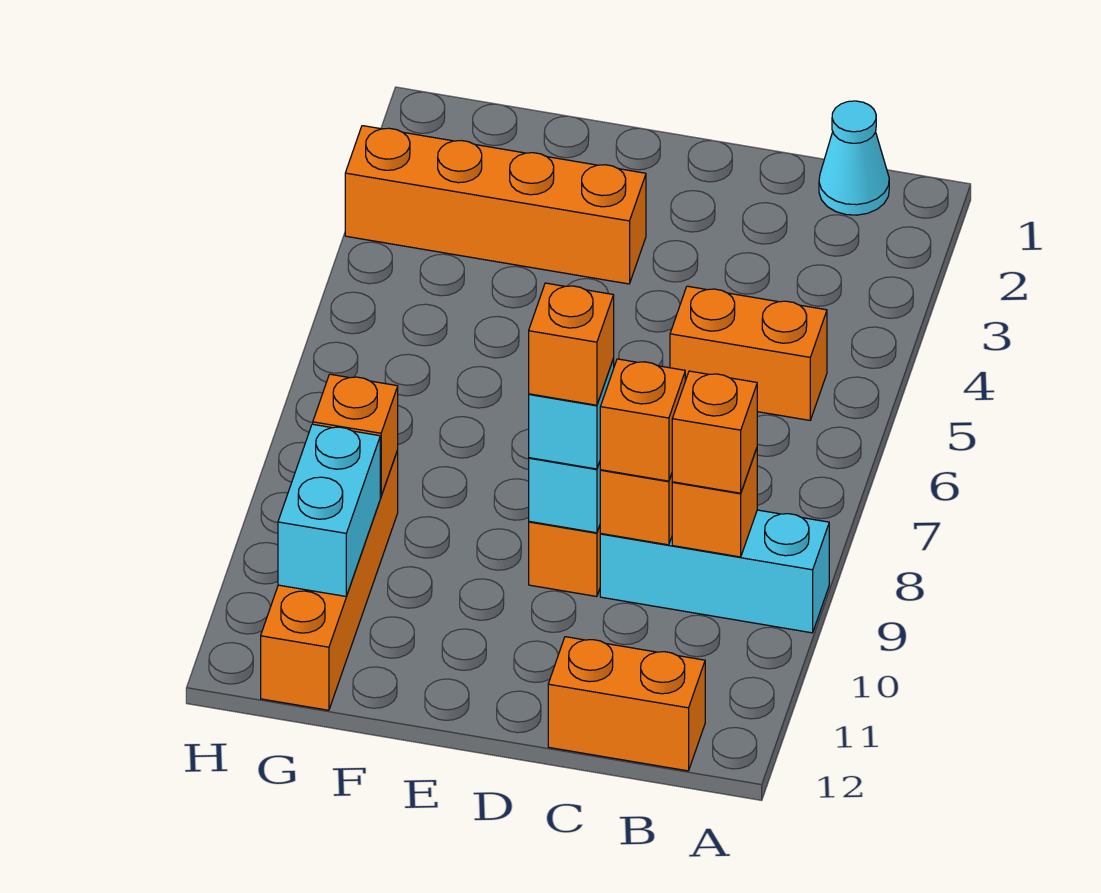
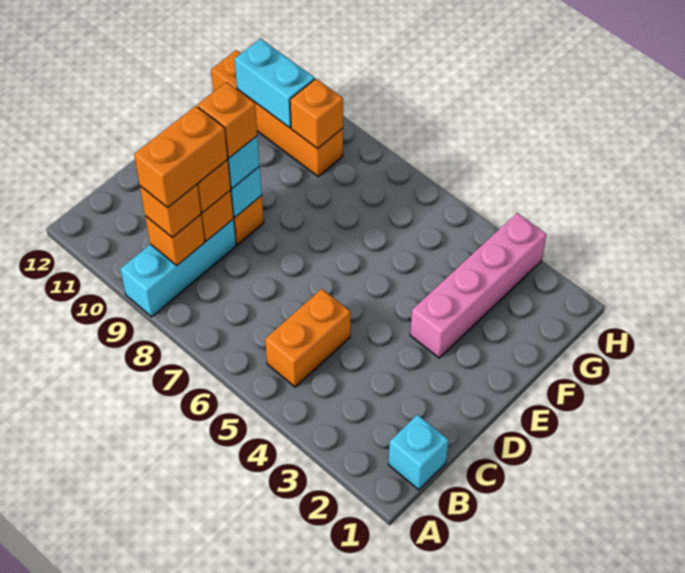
cyan 1x1 cone [819,101,889,215] -> cyan 1x1 brick [388,415,449,490]
orange 1x2 brick [548,637,705,771] -> orange 1x2 brick moved to [134,106,228,208]
orange 1x4 brick [345,126,646,284] -> pink 1x4 brick [410,213,547,358]

